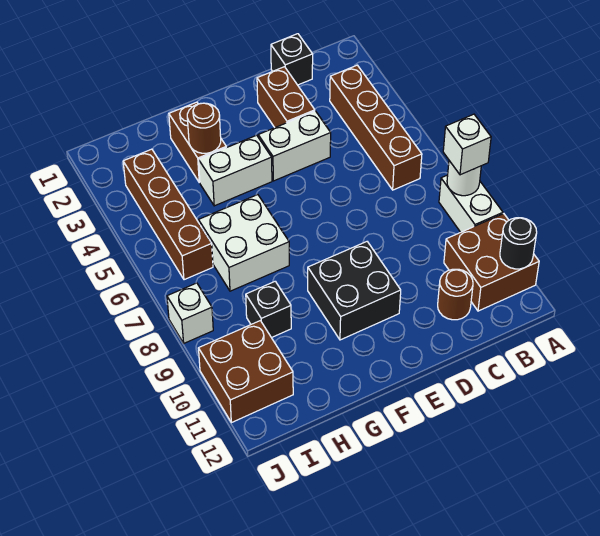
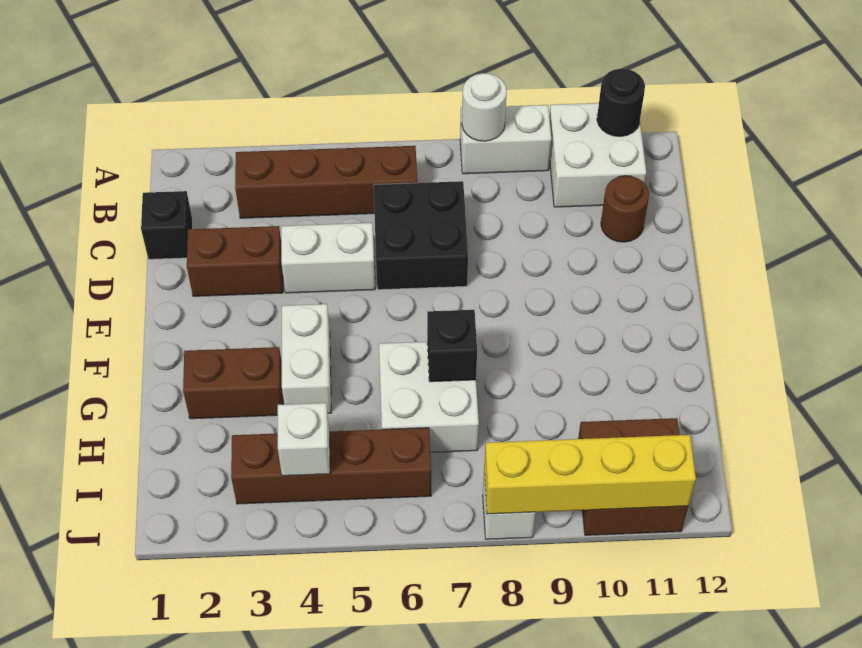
white 1x1 brick [443,114,491,175] -> white 1x1 brick moved to [278,403,330,476]
brown 2x2 brick [444,214,539,311] -> white 2x2 brick [549,103,646,207]
white 1x2 brick [258,111,331,181] -> white 1x2 brick turned to [281,223,375,293]
black 2x2 brick [308,242,401,340] -> black 2x2 brick moved to [374,181,468,290]
brown 1x1 round brick [187,103,221,153] -> none
black 1x1 brick [246,281,291,338] -> black 1x1 brick moved to [427,310,477,382]
none -> yellow 1x4 brick [484,435,696,514]

